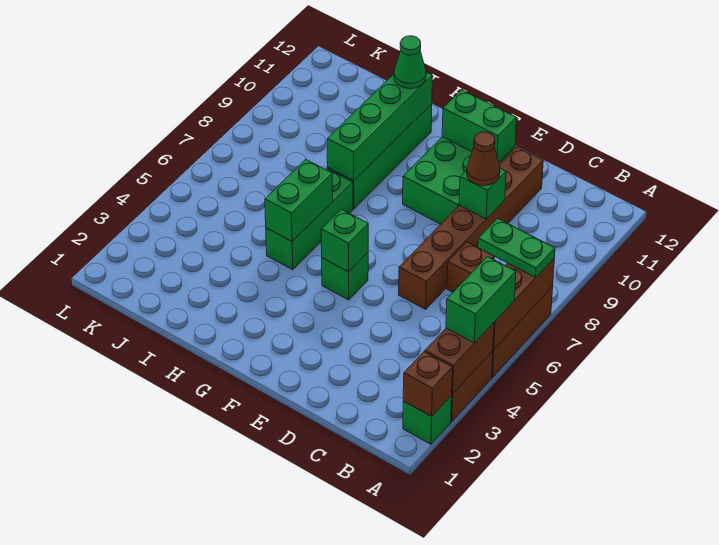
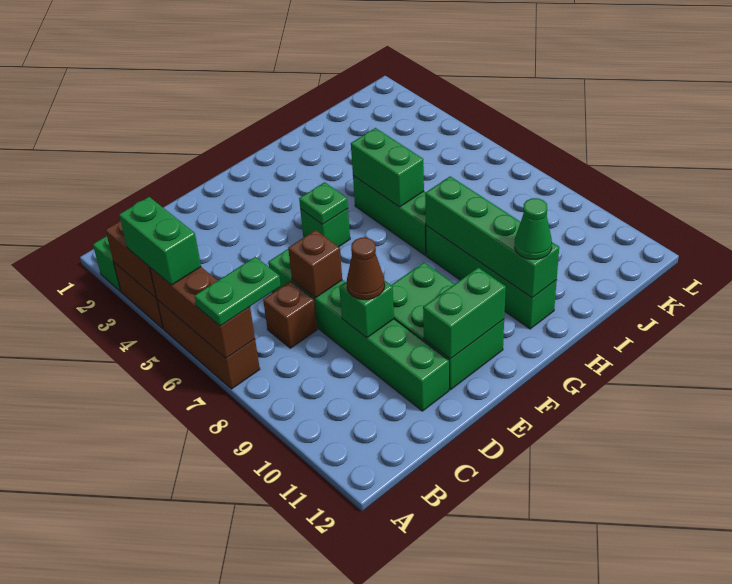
brown 1x1 brick [403,352,453,417] -> brown 1x1 brick moved to [288,230,342,298]
brown 1x6 brick [399,147,543,309] -> green 1x6 brick [268,249,449,411]
green 1x1 brick [321,209,368,272] -> green 1x1 plate [299,182,348,225]

